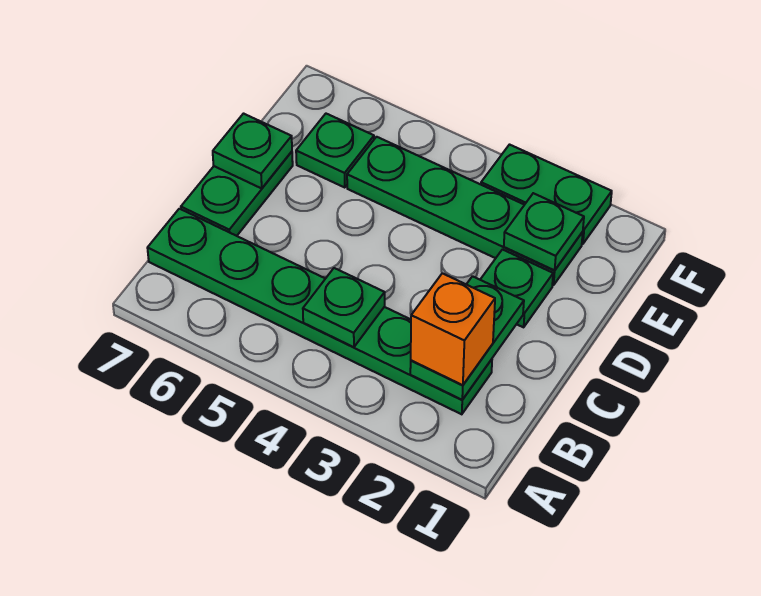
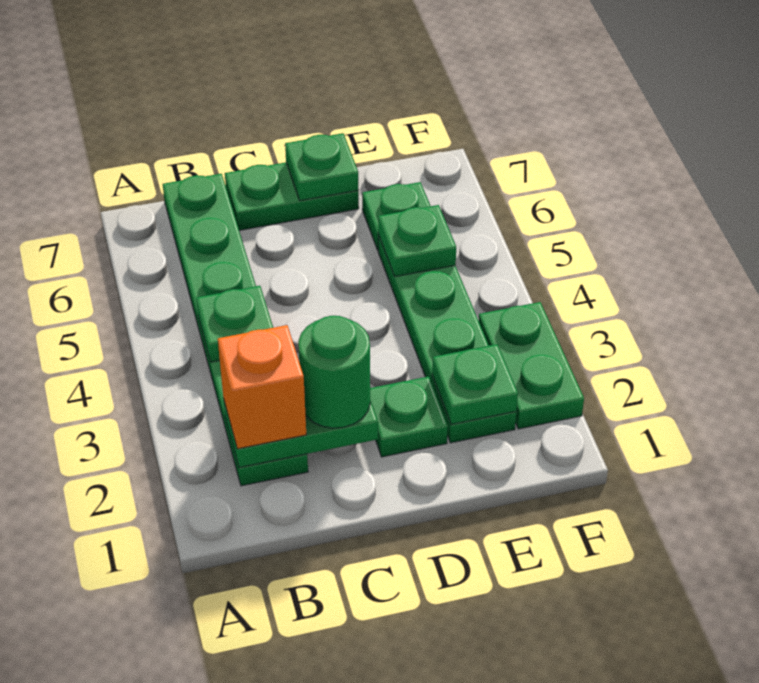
none -> green 1x1 round brick [298,316,370,428]
none -> green 1x1 plate [378,205,456,277]

